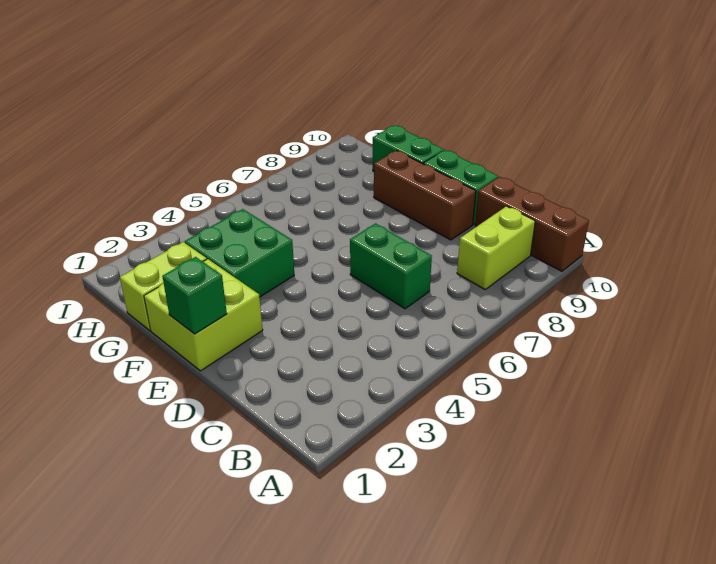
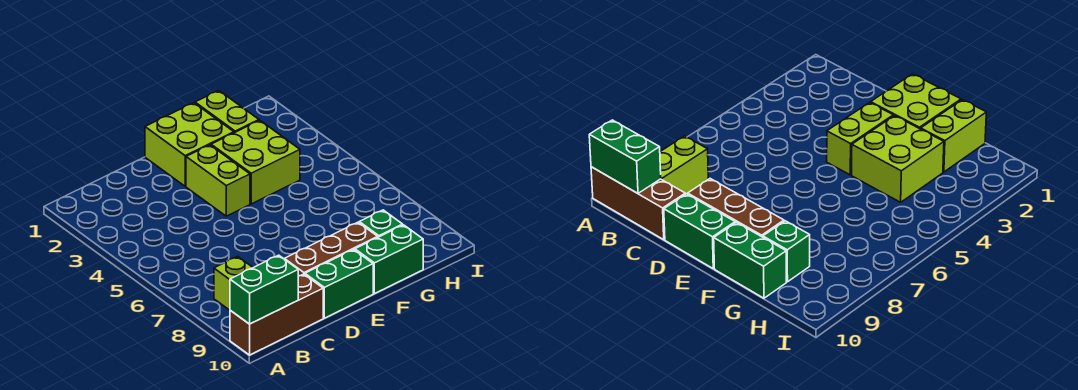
green 1x2 brick [350,223,432,309] -> green 1x2 brick moved to [230,255,298,324]
green 1x1 brick [162,257,227,334] -> green 1x1 brick moved to [359,210,403,237]
none -> lime 1x2 brick [186,145,250,216]
green 2x2 brick [185,209,294,297] -> lime 2x2 brick [211,120,300,204]

